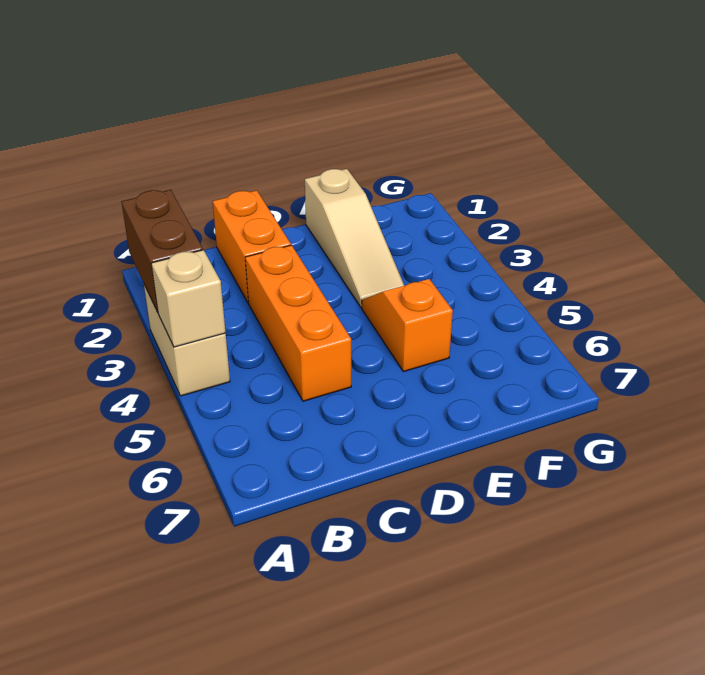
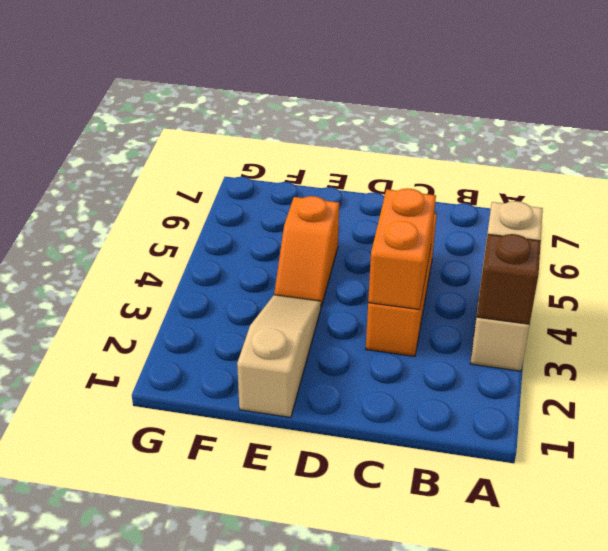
brown 1x2 brick [121,190,203,312] -> brown 1x1 brick [477,234,541,324]
orange 1x2 brick [213,190,291,303] -> orange 1x2 brick moved to [368,188,436,310]

